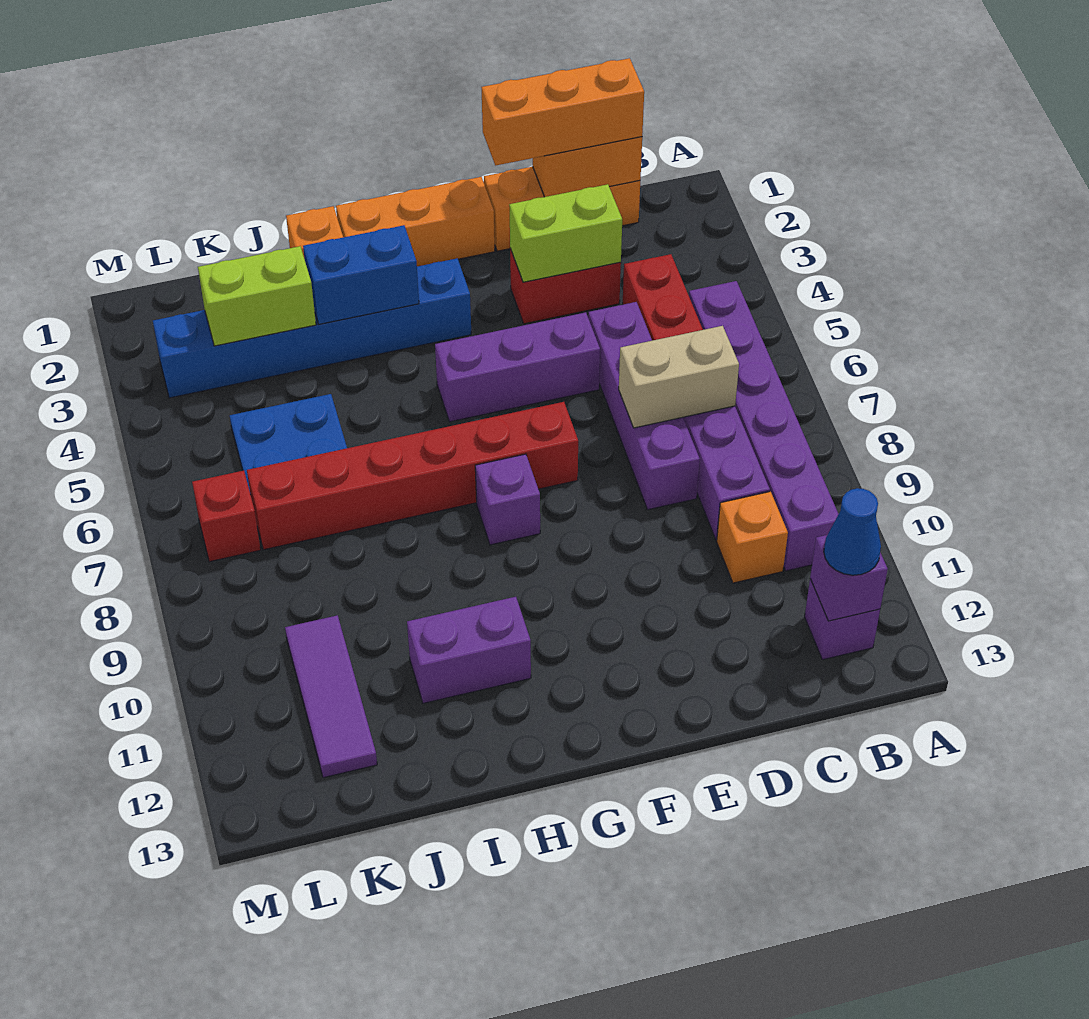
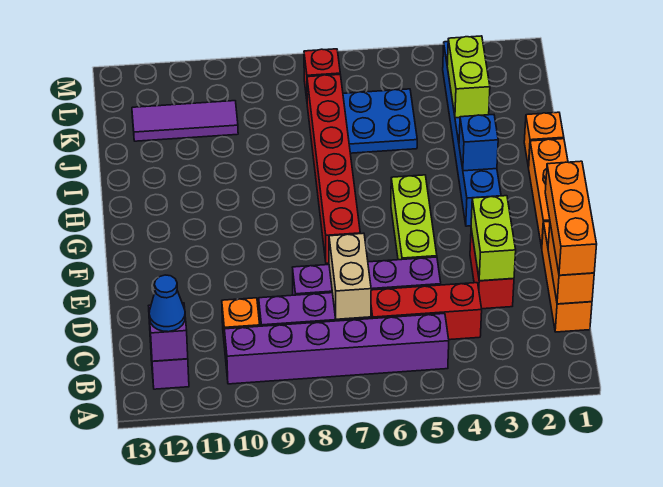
purple 1x3 brick [435,312,600,422] -> lime 1x3 brick [391,175,437,260]
purple 1x1 brick [475,454,540,545] -> none
blue 1x2 brick [303,225,419,324] -> blue 1x1 brick [459,115,498,171]
purple 1x2 brick [407,597,531,703] -> none

